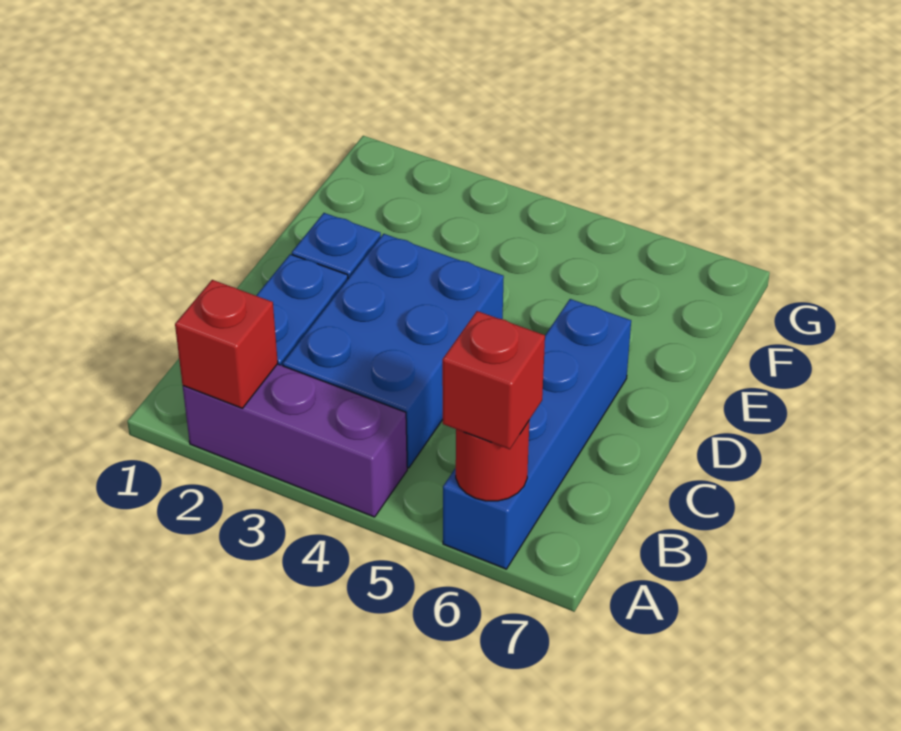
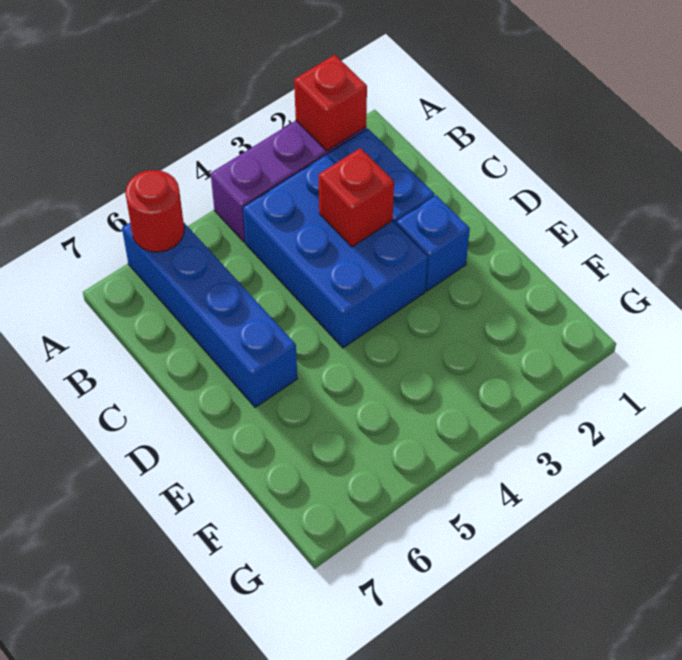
red 1x1 brick [442,311,545,449] -> red 1x1 brick moved to [319,148,394,247]

